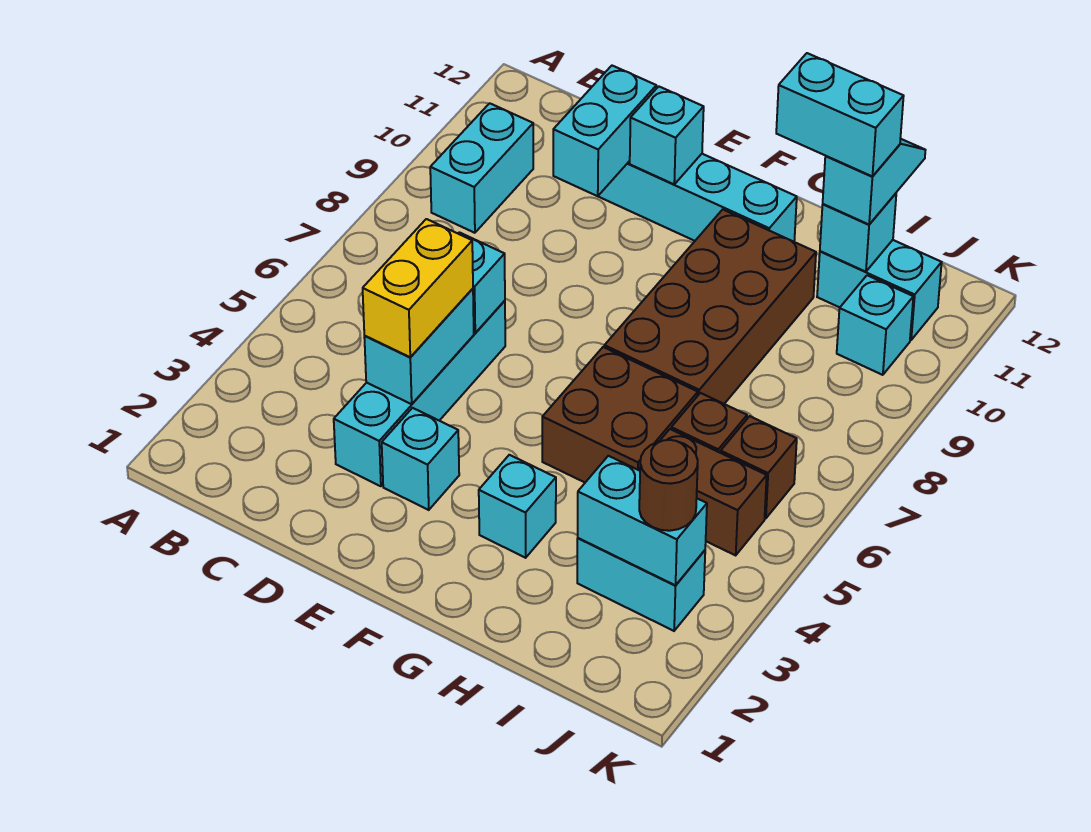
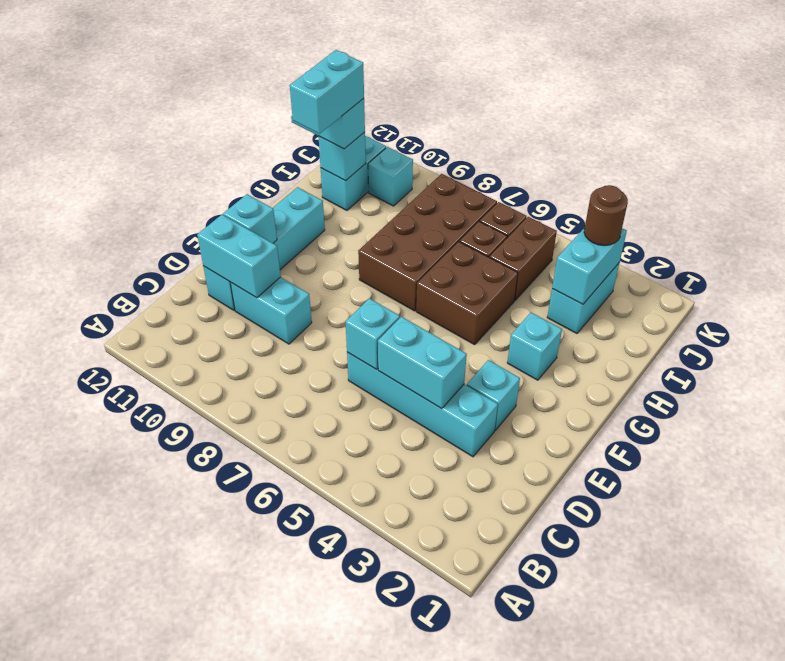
cyan 1x2 brick [430,103,533,233] -> cyan 1x2 brick moved to [231,277,312,344]
yellow 1x2 brick [363,219,473,357] -> none
brown 2x4 brick [604,209,816,404] -> brown 2x4 brick turned to [358,174,497,311]

